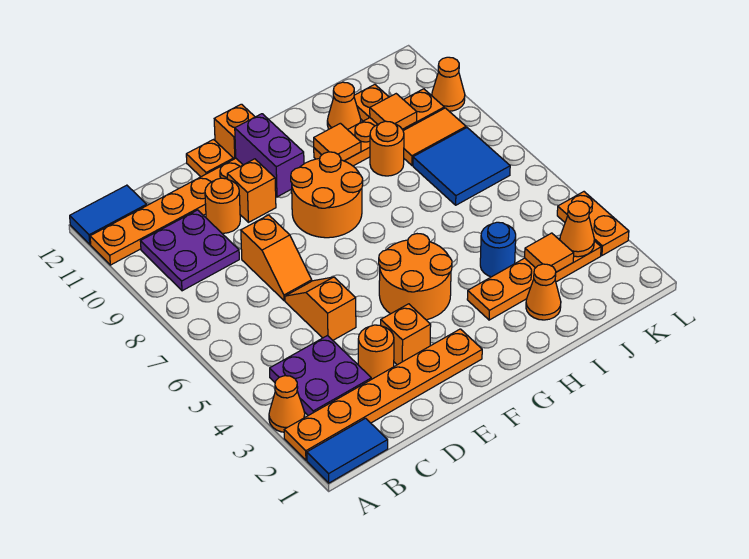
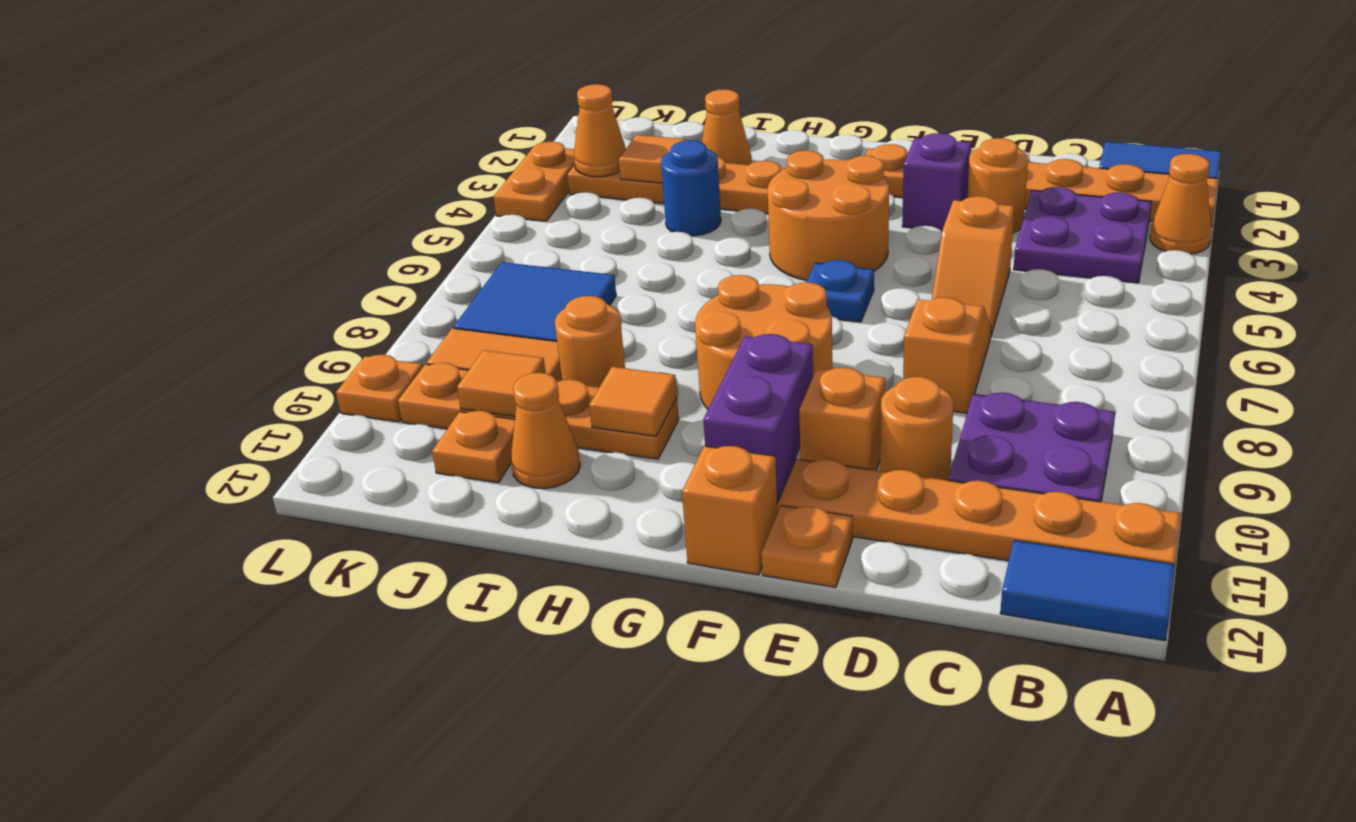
orange 1x1 brick [381,304,431,365] -> purple 1x1 brick [902,133,971,231]
none -> blue 1x1 plate [807,260,874,322]
orange 1x1 cone [432,57,465,111] -> orange 1x1 plate [336,355,423,422]

